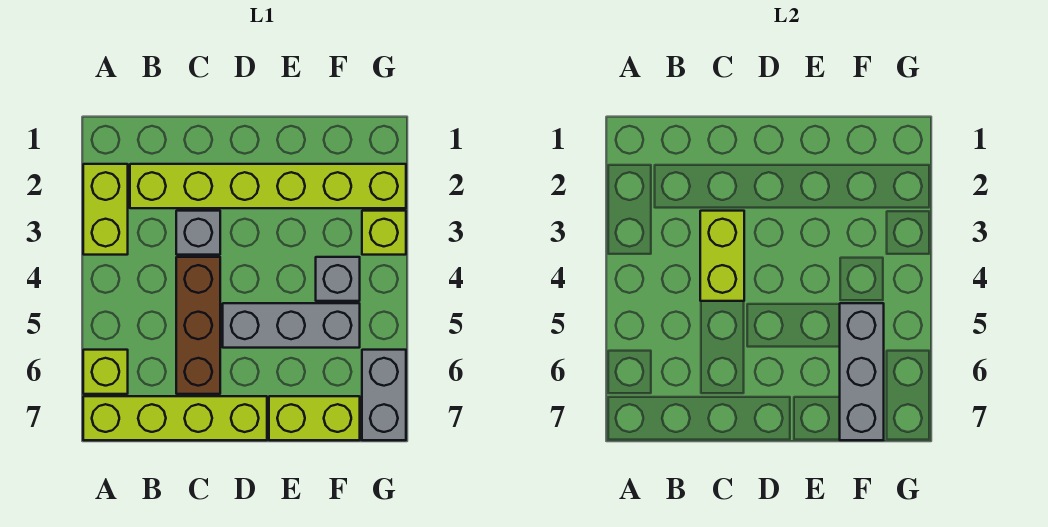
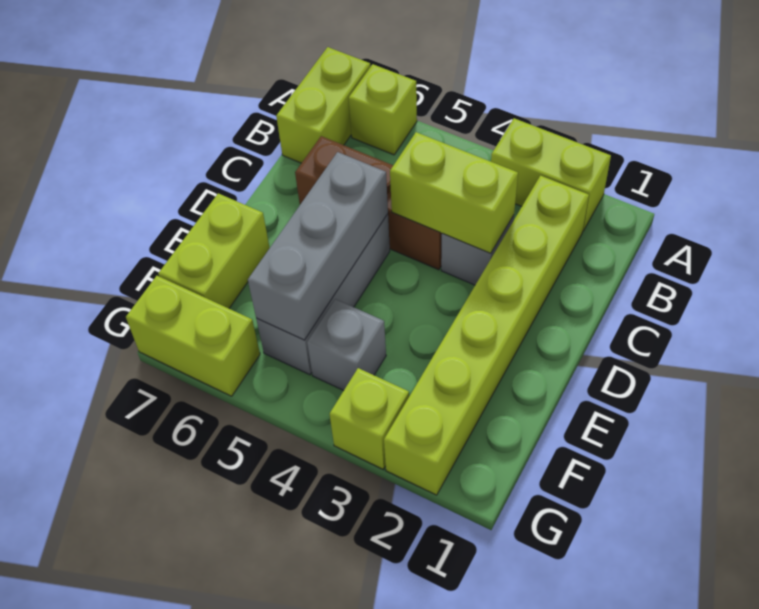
lime 1x4 brick [83,396,267,440] -> lime 1x2 brick [276,47,371,163]
grey 1x3 brick [840,303,884,440] -> grey 1x3 brick turned to [248,152,388,340]
grey 1x2 brick [362,350,406,440] -> lime 1x2 brick [126,276,260,396]

